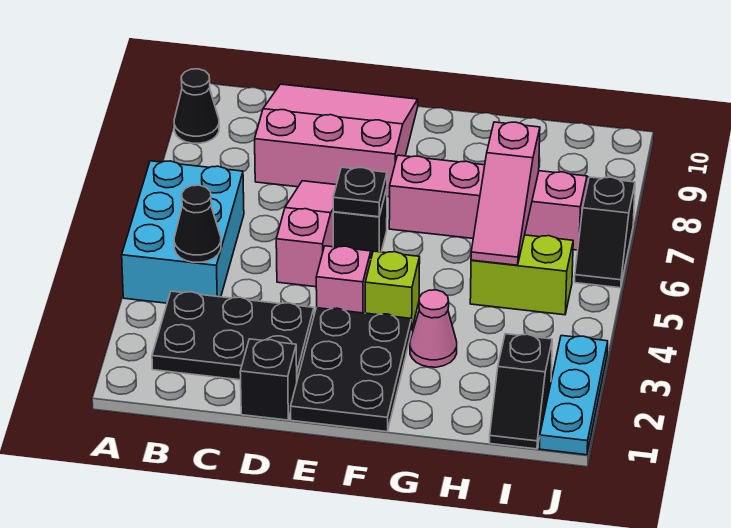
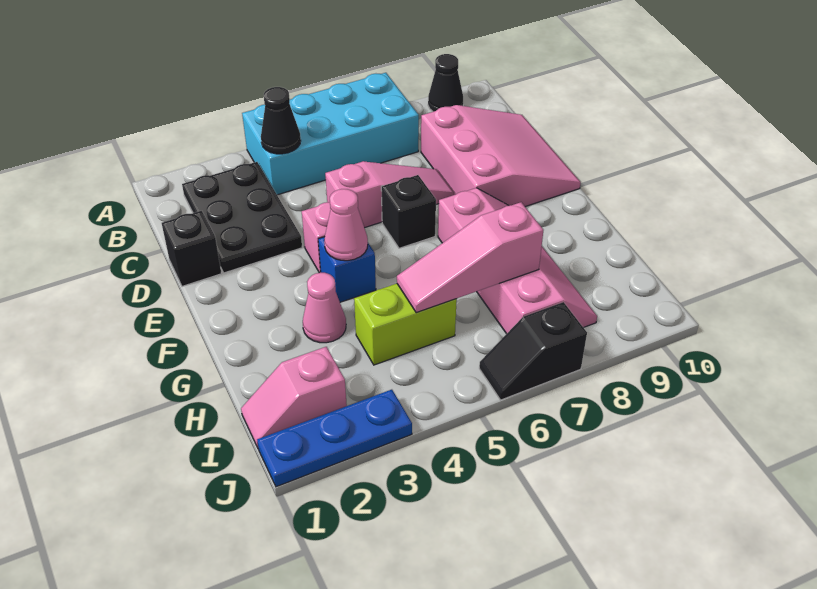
cyan 2x3 brick [122,161,244,303] -> cyan 2x4 brick [242,73,419,195]
black 2x3 plate [291,308,411,432] -> none
black 1x1 plate [333,167,387,217] -> none
lime 1x1 brick [365,251,420,331] -> blue 1x1 brick [318,237,376,302]
none -> pink 1x1 cone [324,189,368,261]
lime 1x2 brick [470,235,573,315] -> lime 1x2 brick turned to [354,284,457,365]
black 1x2 slope [490,334,552,449] -> pink 1x2 slope [241,347,347,449]
cyan 1x3 plate [539,336,608,455] -> blue 1x3 plate [257,390,412,487]

